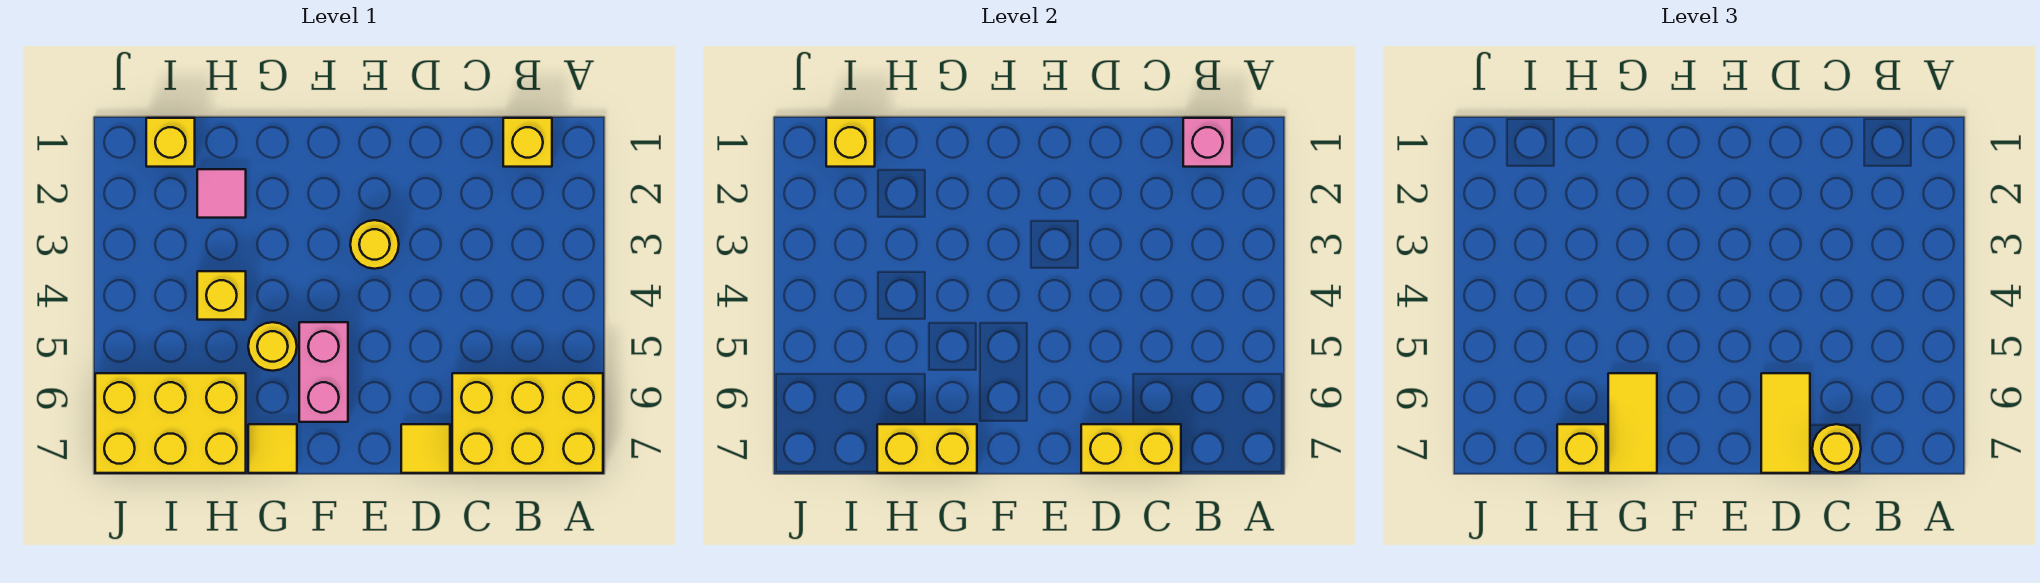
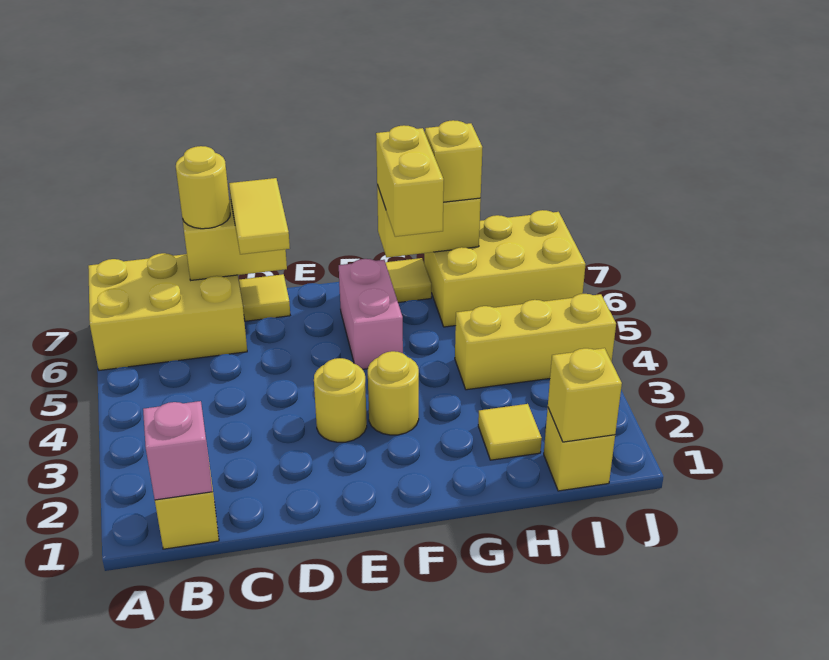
yellow 1x1 round brick [248,322,297,371] -> yellow 1x1 round brick moved to [368,351,419,435]
yellow 1x2 tile [1608,373,1657,473] -> yellow 1x2 brick [376,125,444,237]
pink 1x1 tile [197,169,246,218] -> yellow 1x1 tile [478,404,542,460]
yellow 1x1 brick [197,271,246,320] -> yellow 1x3 brick [455,294,616,390]

